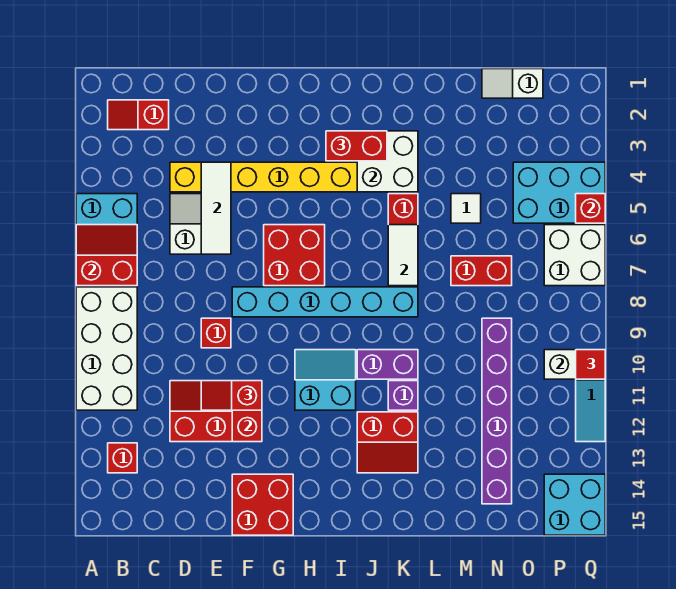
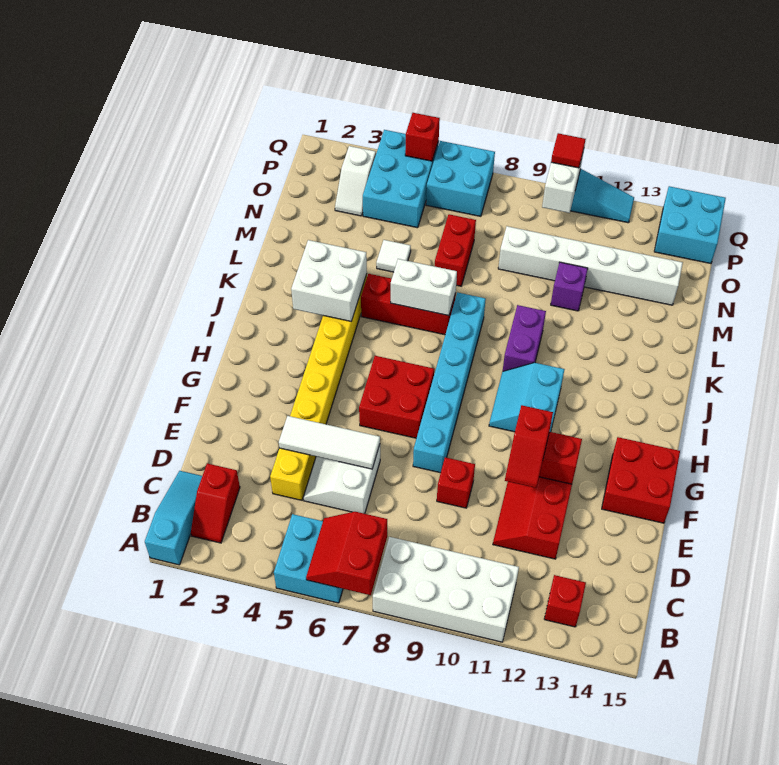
none -> cyan 1x3 slope [145,471,202,565]
red 1x2 brick [326,131,387,161] -> none
red 2x2 slope [357,412,418,473] -> none
white 1x2 tile [388,225,418,286] -> white 1x2 brick [391,259,457,316]
purple 1x1 brick [388,381,418,410] -> purple 1x1 brick moved to [551,262,588,311]
white 1x2 slope [482,69,543,98] -> white 1x2 slope moved to [335,146,376,216]
purple 1x6 brick [482,318,512,504] -> white 1x6 brick [498,226,683,305]
white 2x2 brick [544,225,605,286] -> cyan 2x2 brick [426,141,495,216]

